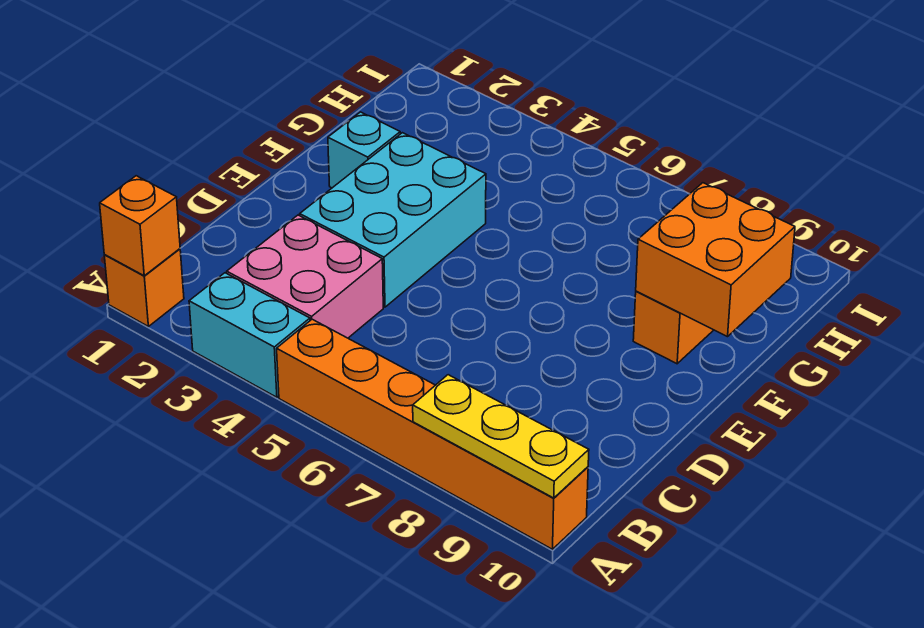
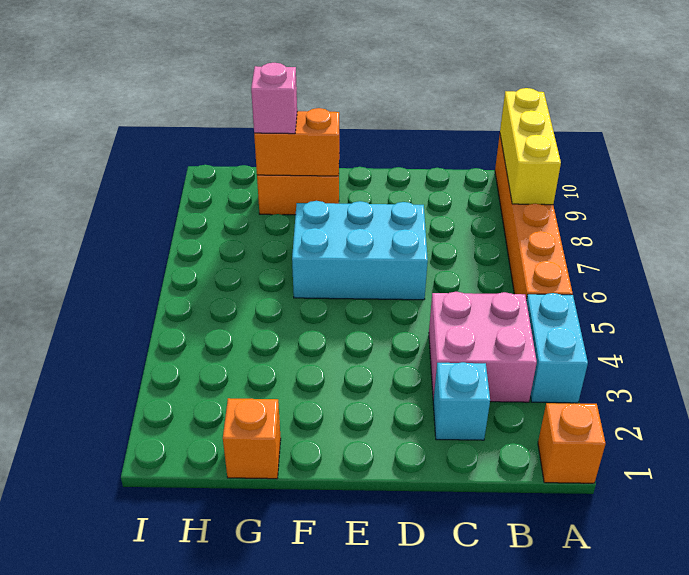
orange 1x1 brick [100,176,180,276] -> orange 1x1 brick moved to [223,398,281,479]
yellow 1x3 plate [413,375,589,498] -> yellow 1x3 brick [500,88,561,205]
cyan 2x3 brick [300,133,486,307] -> cyan 2x3 brick moved to [292,201,428,300]
cyan 1x1 brick [328,112,400,188] -> cyan 1x1 brick moved to [433,362,490,440]
orange 2x2 brick [636,183,795,337] -> orange 1x2 brick [254,108,339,176]
none -> pink 1x1 brick [251,63,297,134]

